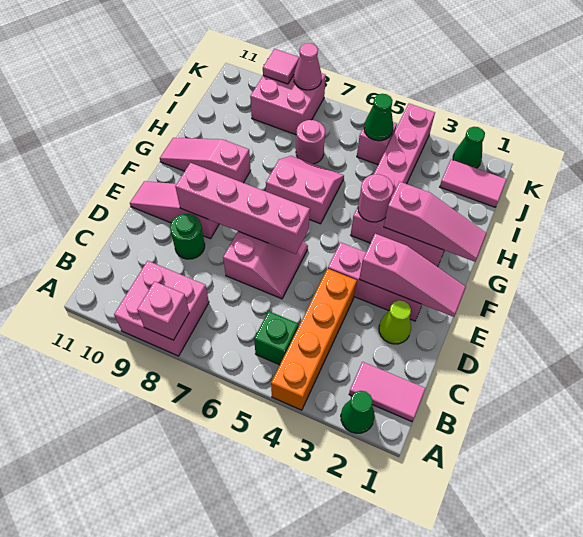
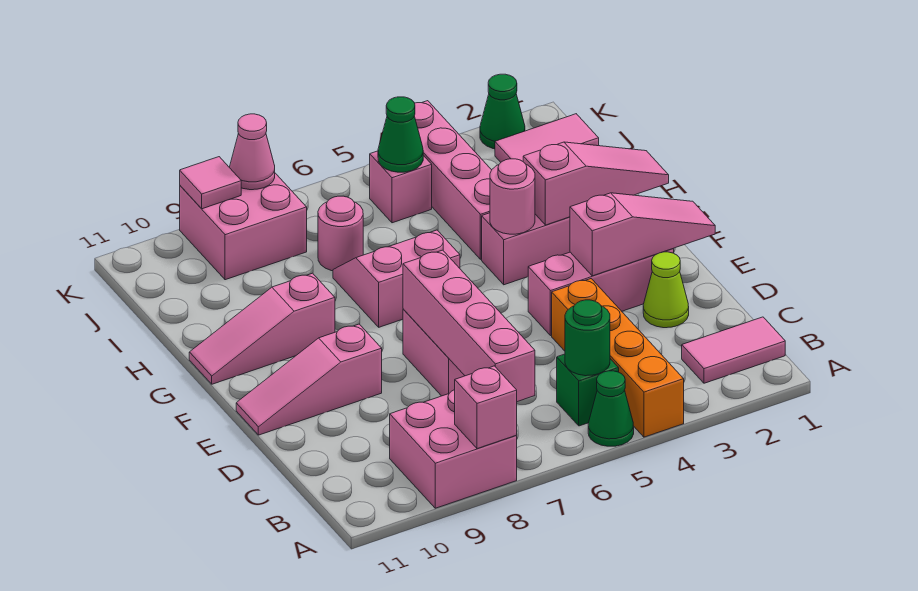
green 1x1 cone [341,391,375,433] -> green 1x1 cone moved to [588,371,634,446]
green 1x1 round brick [170,214,205,259] -> green 1x1 round brick moved to [565,300,610,376]
pink 1x4 brick [175,163,310,254] -> pink 1x4 brick turned to [403,250,535,402]

